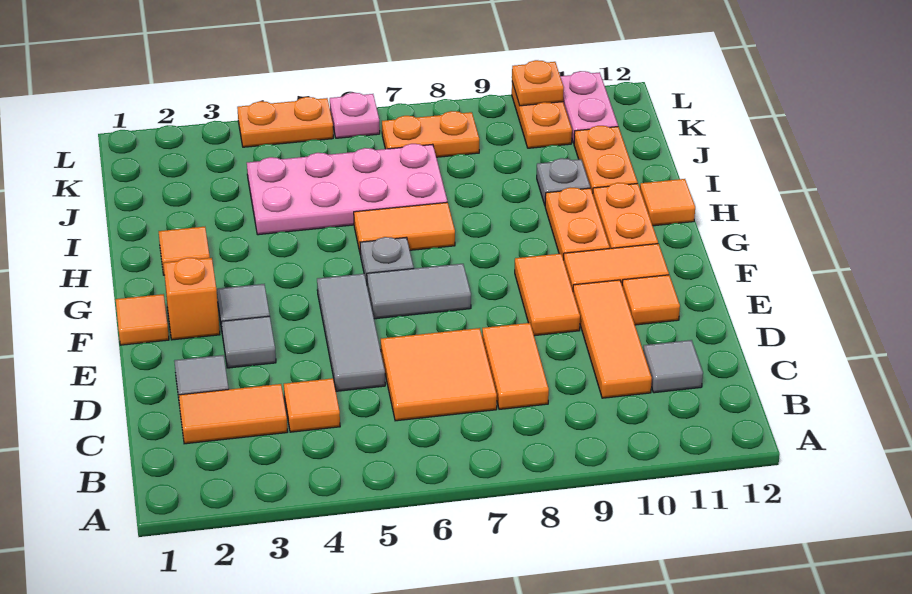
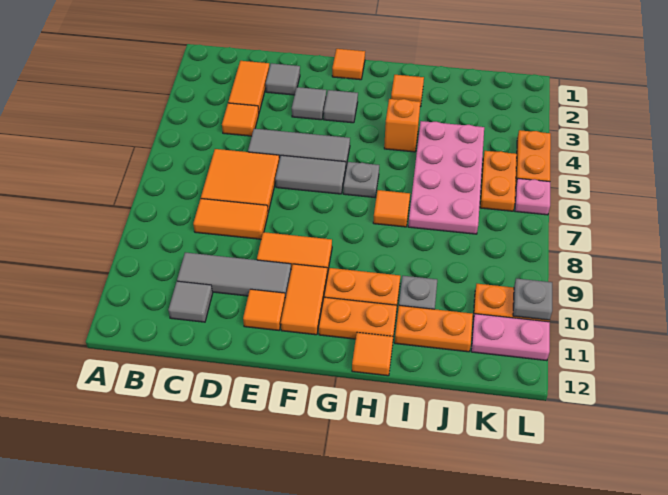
orange 1x3 tile [573,280,652,398] -> grey 1x3 tile [177,253,291,299]
orange 1x1 brick [164,258,220,340] -> orange 1x1 brick moved to [384,99,420,152]
grey 1x2 tile [367,264,471,319] -> grey 1x2 tile turned to [275,155,346,194]
orange 1x2 tile [354,202,455,255] -> orange 1x1 tile [373,190,410,227]
orange 1x2 plate [382,111,479,157] -> orange 1x2 plate moved to [480,151,517,211]
orange 1x1 plate [512,60,564,106] -> grey 1x1 plate [513,279,552,320]

